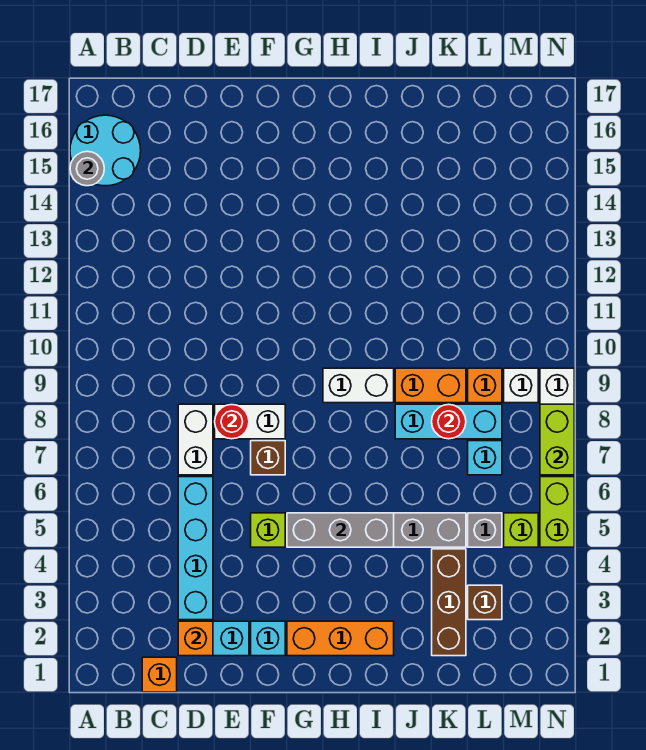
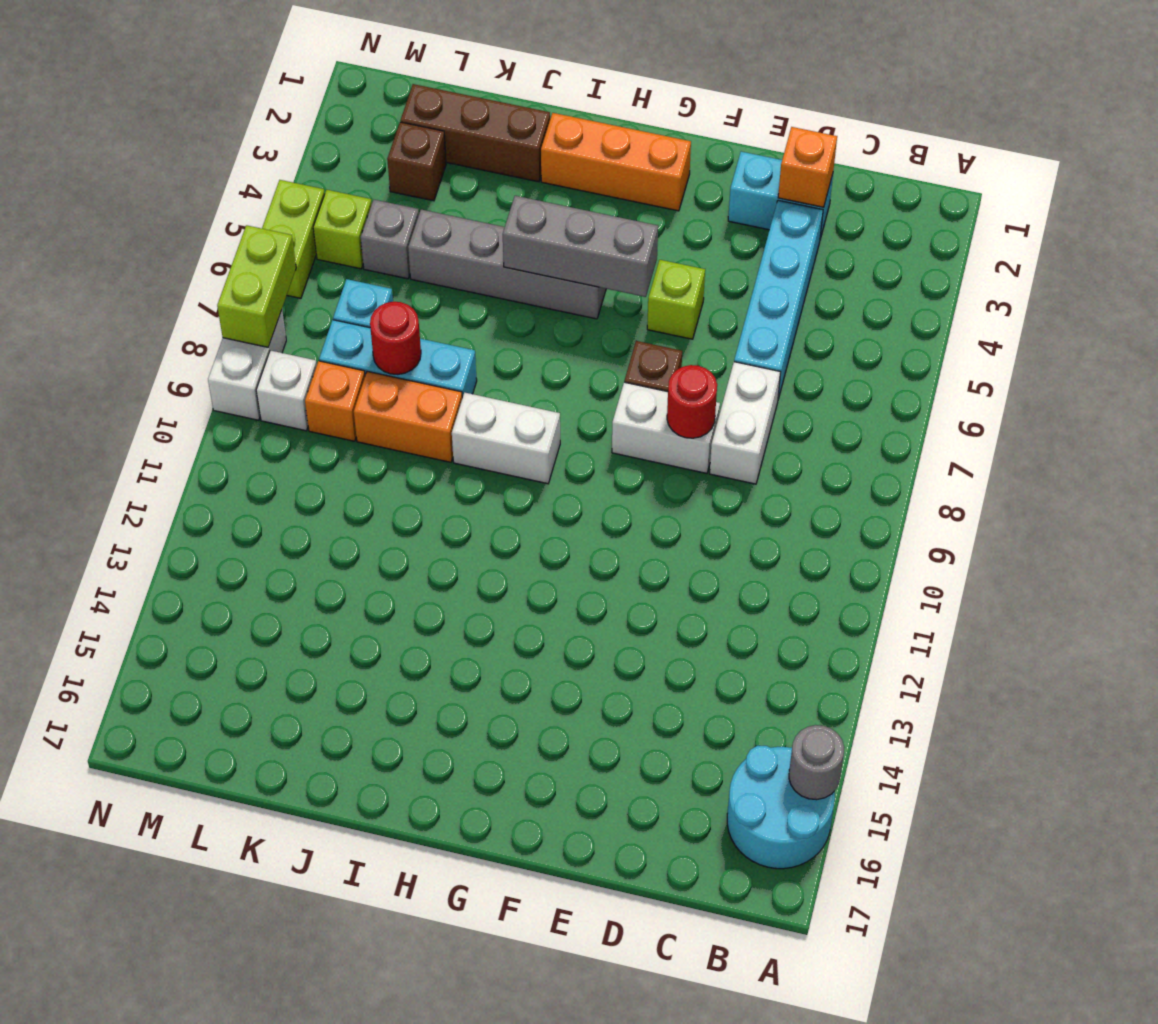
orange 1x1 brick [142,657,177,692] -> none
cyan 1x1 brick [251,621,285,656] -> none
brown 1x3 brick [432,549,466,656] -> brown 1x3 brick turned to [400,84,550,182]

